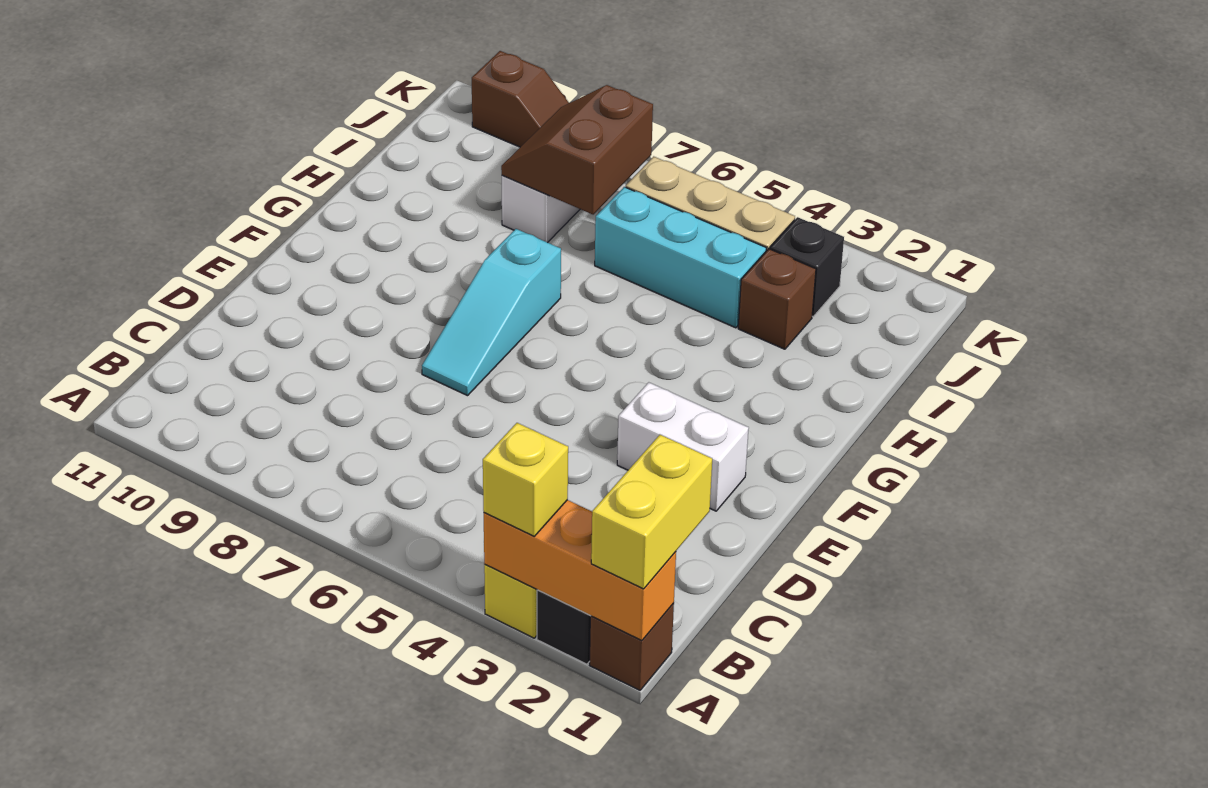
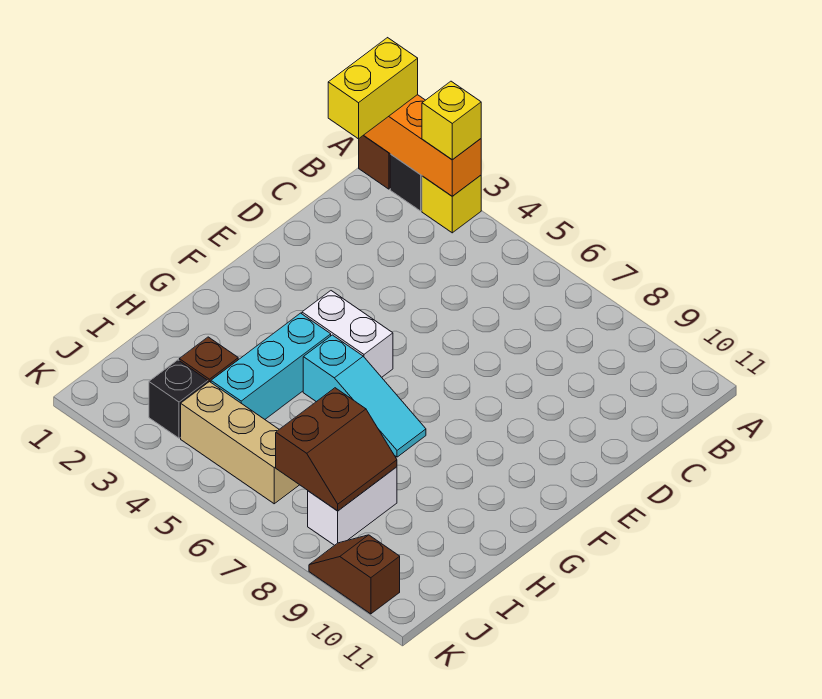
white 1x2 brick [617,382,749,511] -> white 1x2 brick moved to [302,291,393,377]
cyan 1x3 slope [422,229,561,396] -> cyan 1x3 slope turned to [303,335,426,457]
cyan 1x3 brick [595,187,766,328] -> cyan 1x3 brick turned to [211,313,331,419]

